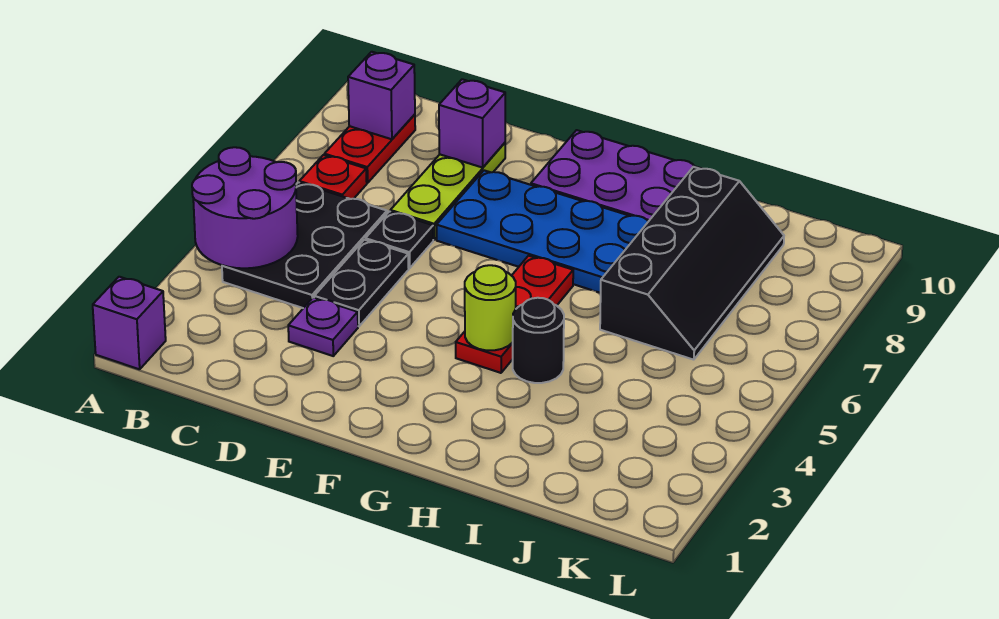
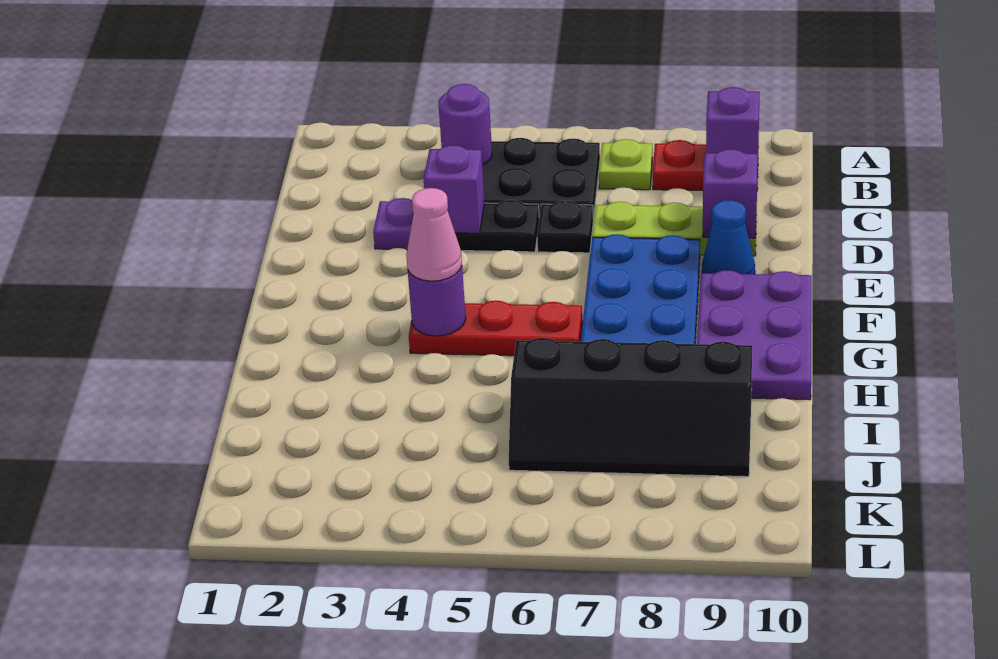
purple 1x1 brick [93,277,166,369] -> purple 1x1 brick moved to [424,145,485,233]
purple 2x2 round brick [192,147,298,268] -> purple 1x1 round brick [438,84,492,165]
red 1x1 plate [299,155,367,199] -> lime 1x1 plate [599,139,653,190]
none -> blue 1x1 cone [702,200,755,274]
lime 1x1 round brick [465,265,516,350] -> purple 1x1 round brick [408,266,466,336]
none -> pink 1x1 cone [406,188,462,281]
black 1x1 round brick [513,298,564,383] -> none

